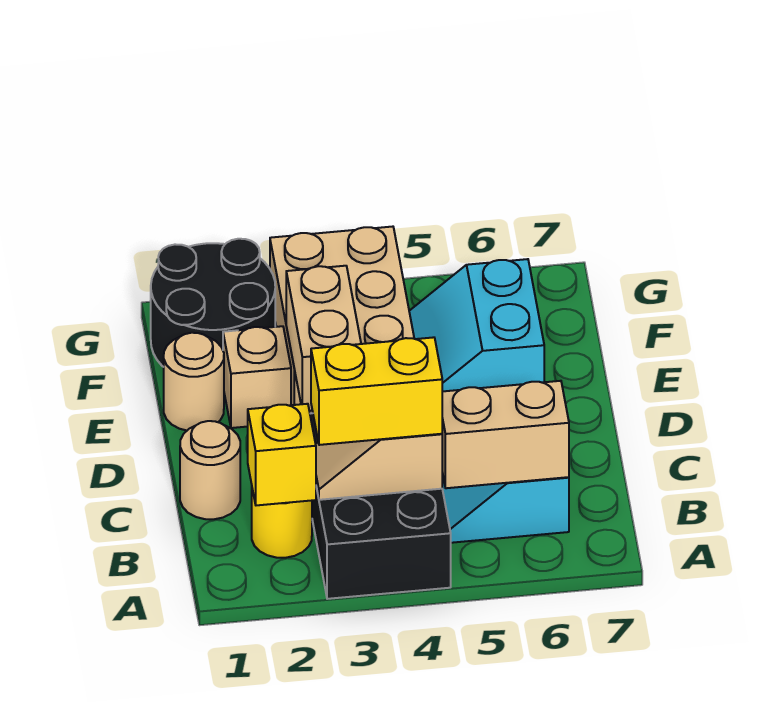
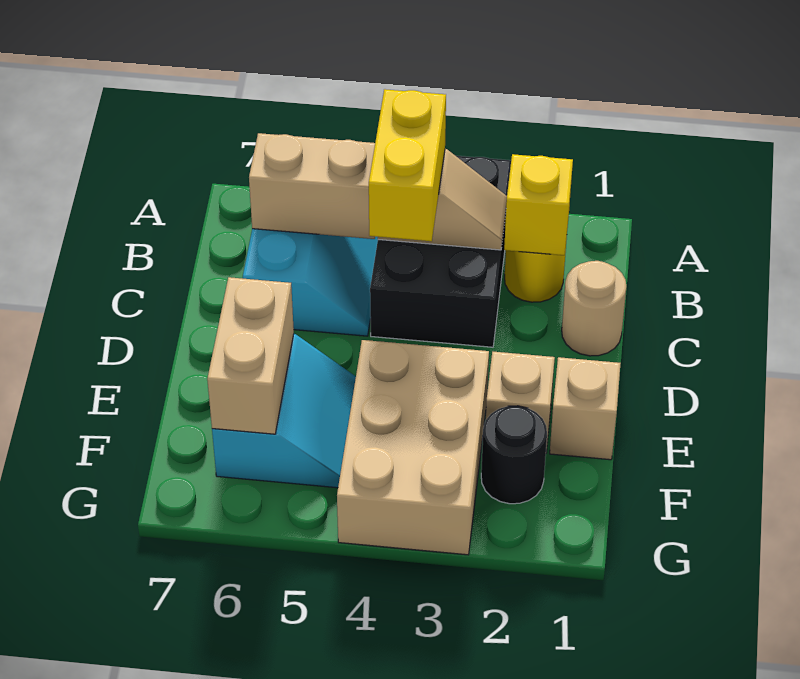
yellow 1x2 brick [311,337,442,445] -> yellow 1x2 brick turned to [369,89,446,241]
tan 1x2 brick [286,266,361,411] -> tan 1x2 brick moved to [207,277,294,434]
tan 1x1 round brick [164,333,224,430] -> tan 1x1 brick [550,357,621,460]
black 2x2 round brick [151,239,275,367] -> black 1x1 round brick [481,406,547,504]

